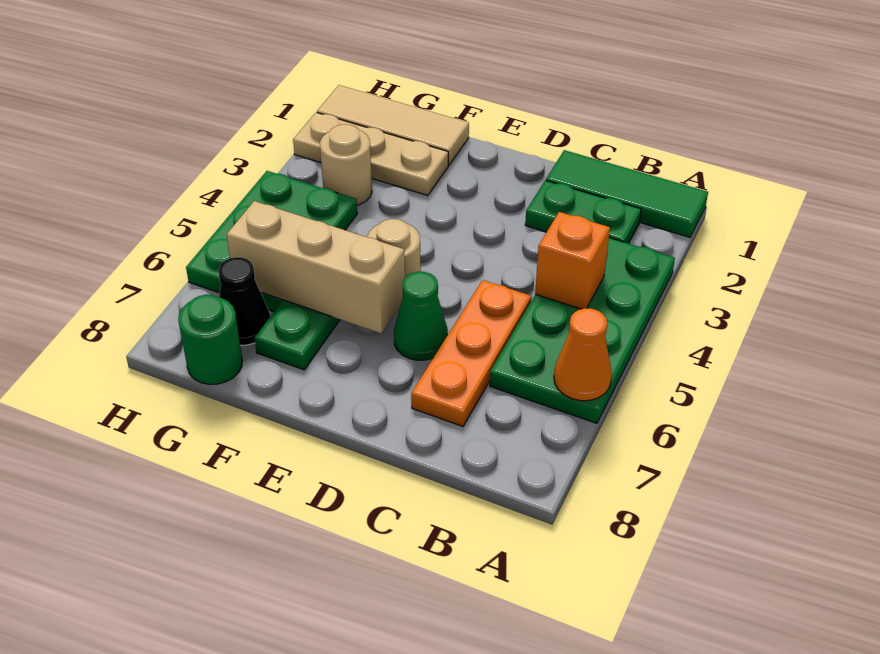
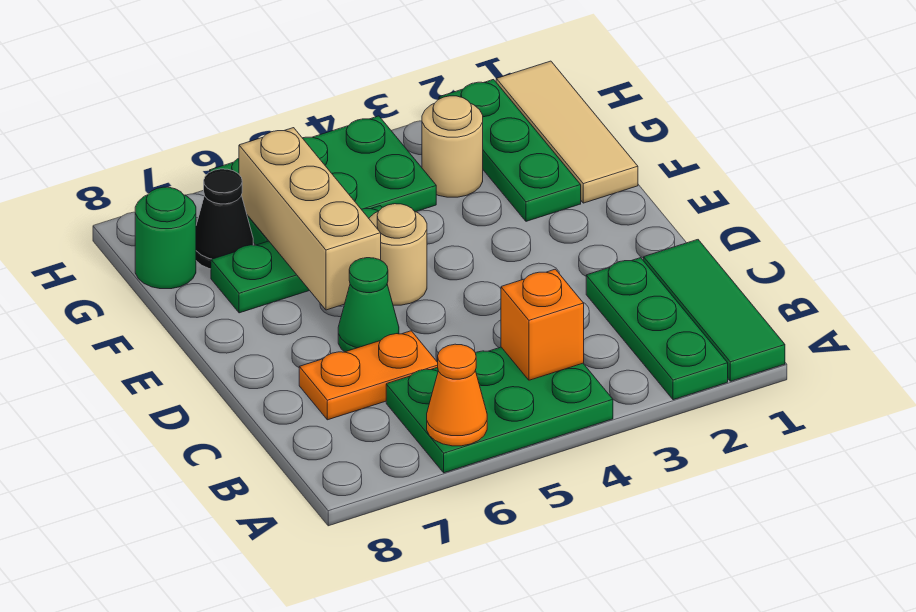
green 2x4 plate [490,238,675,423] -> green 2x3 plate [386,347,613,473]
green 1x2 plate [525,180,641,243] -> green 1x3 plate [586,258,728,400]
orange 1x3 plate [411,280,532,426] -> orange 1x2 plate [299,331,438,420]
tan 1x3 plate [293,113,448,195] -> green 1x3 plate [439,80,581,221]

